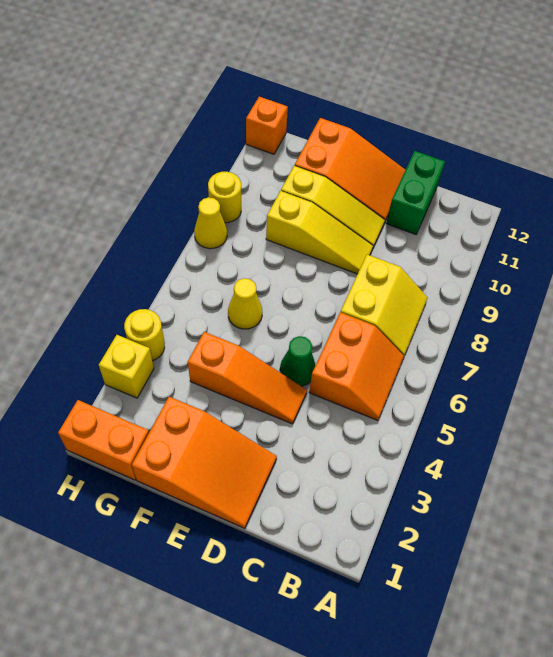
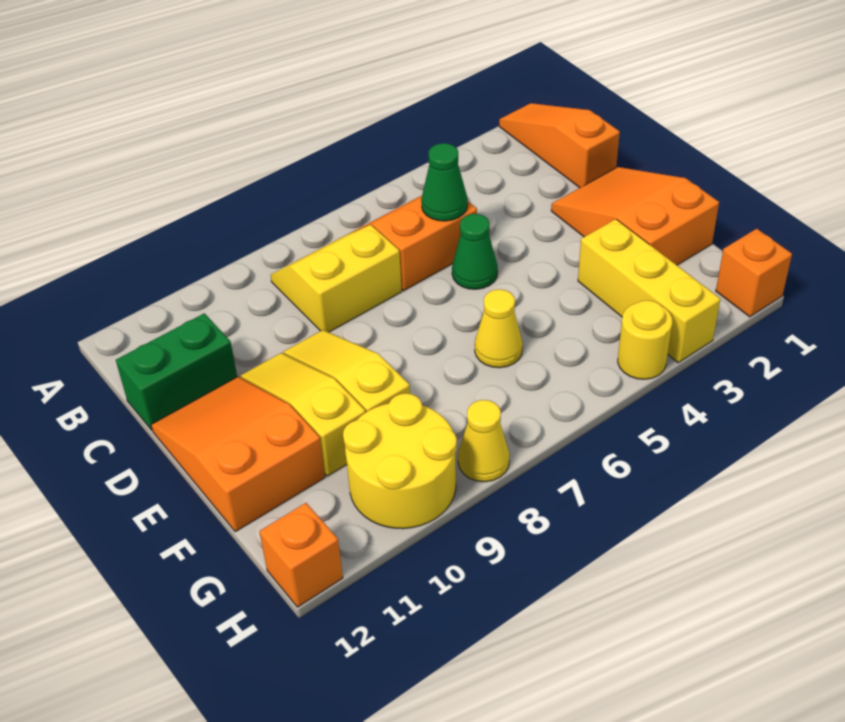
none -> green 1x1 cone [421,143,468,221]
orange 1x3 slope [188,332,307,424] -> orange 1x3 slope moved to [499,103,620,188]
orange 1x2 brick [58,400,149,480] -> orange 1x1 brick [716,229,792,317]
yellow 1x1 brick [99,335,154,398] -> yellow 1x3 brick [578,219,720,363]
yellow 1x1 round brick [208,172,241,223] -> yellow 2x2 round brick [343,393,457,529]

